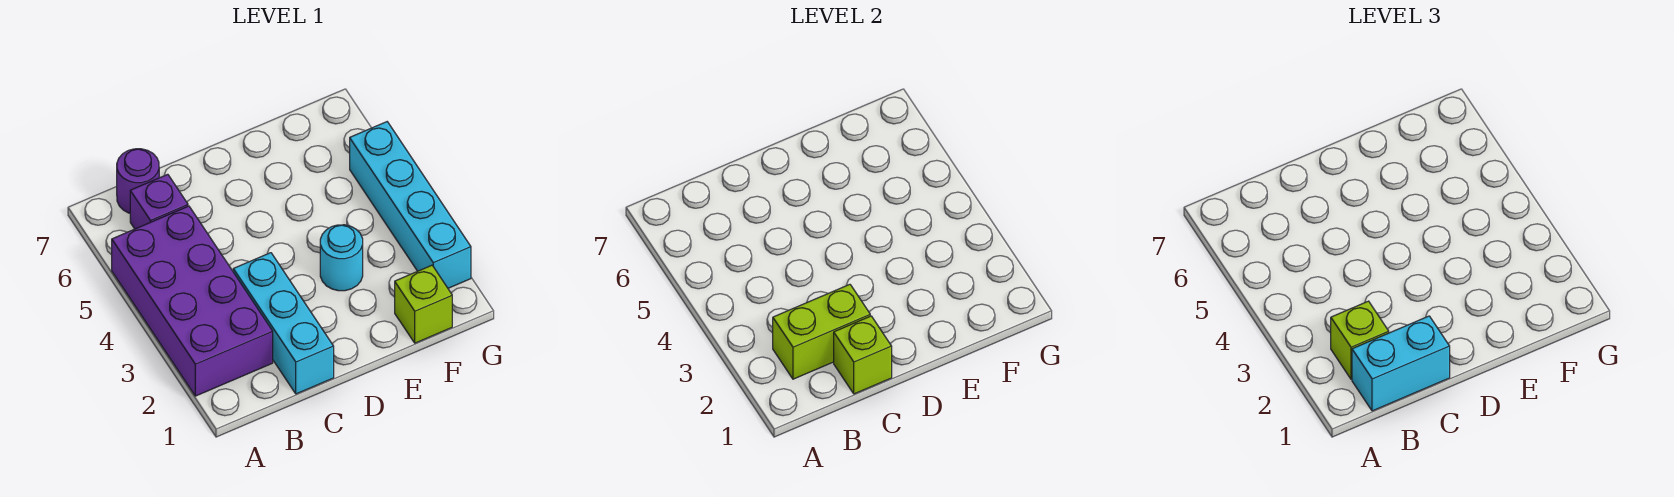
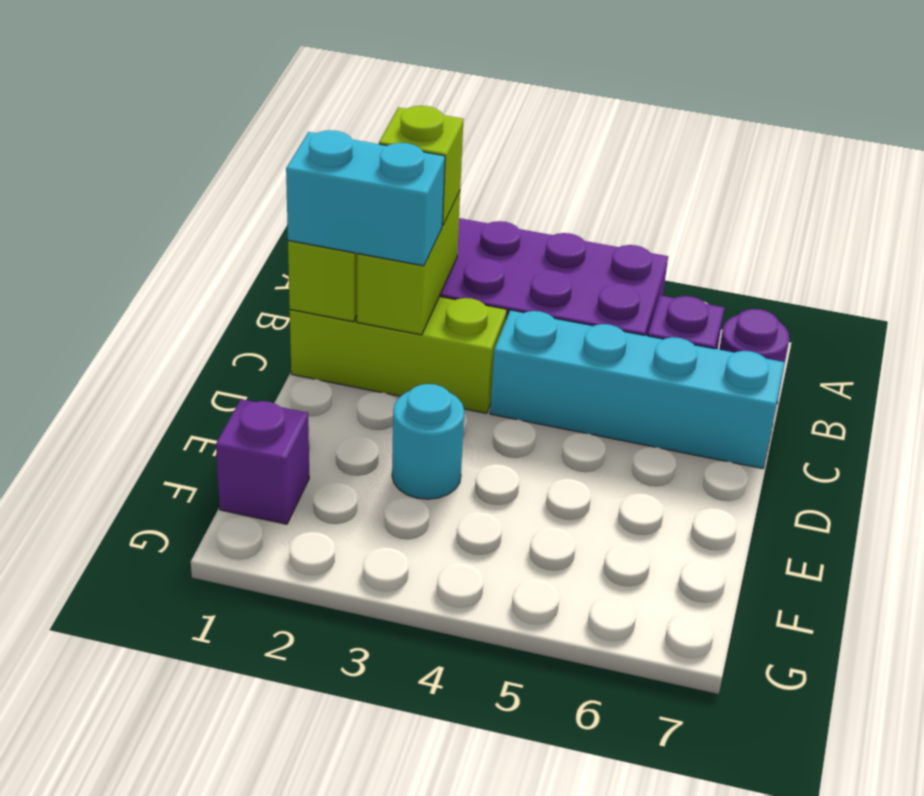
cyan 1x2 brick [1352,316,1450,411] -> cyan 1x2 brick turned to [286,130,445,266]
cyan 1x3 brick [233,253,334,394] -> lime 1x3 brick [290,297,507,413]
lime 1x1 brick [395,265,452,343] -> purple 1x1 brick [216,399,309,524]
cyan 1x4 brick [350,122,471,288] -> cyan 1x4 brick moved to [490,310,785,469]

